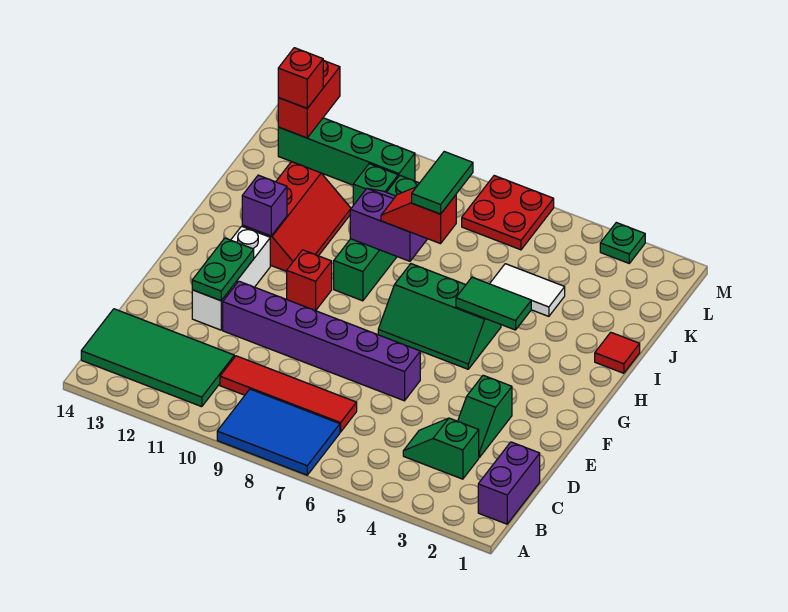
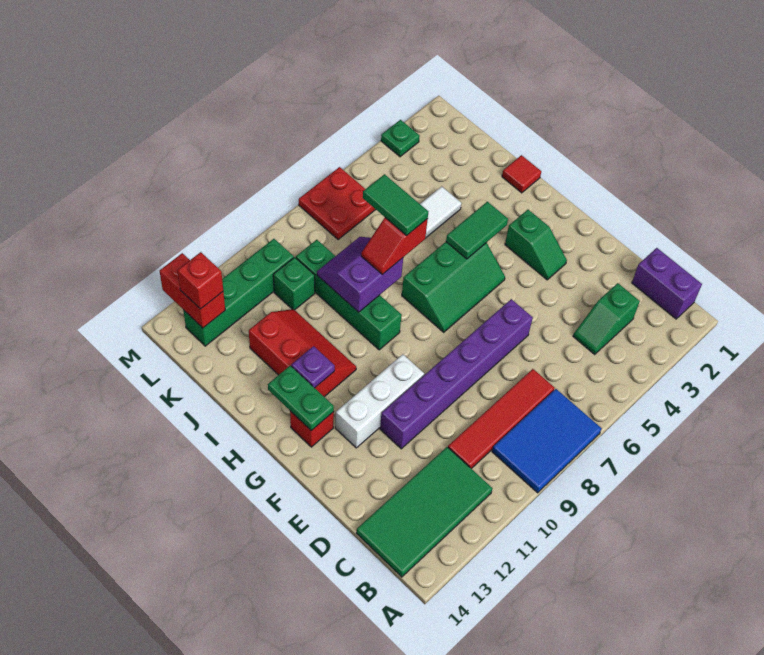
green 1x2 slope [458,375,512,458] -> green 1x2 slope moved to [505,210,567,280]
white 1x3 brick [192,226,270,330] -> white 1x3 brick turned to [335,354,424,448]
green 1x2 plate [192,238,254,301] -> green 1x2 plate moved to [268,366,334,431]
red 1x1 brick [287,250,332,311] -> red 1x1 brick moved to [290,411,334,447]
purple 1x1 brick [242,175,287,236] -> purple 1x1 plate [291,346,335,388]

